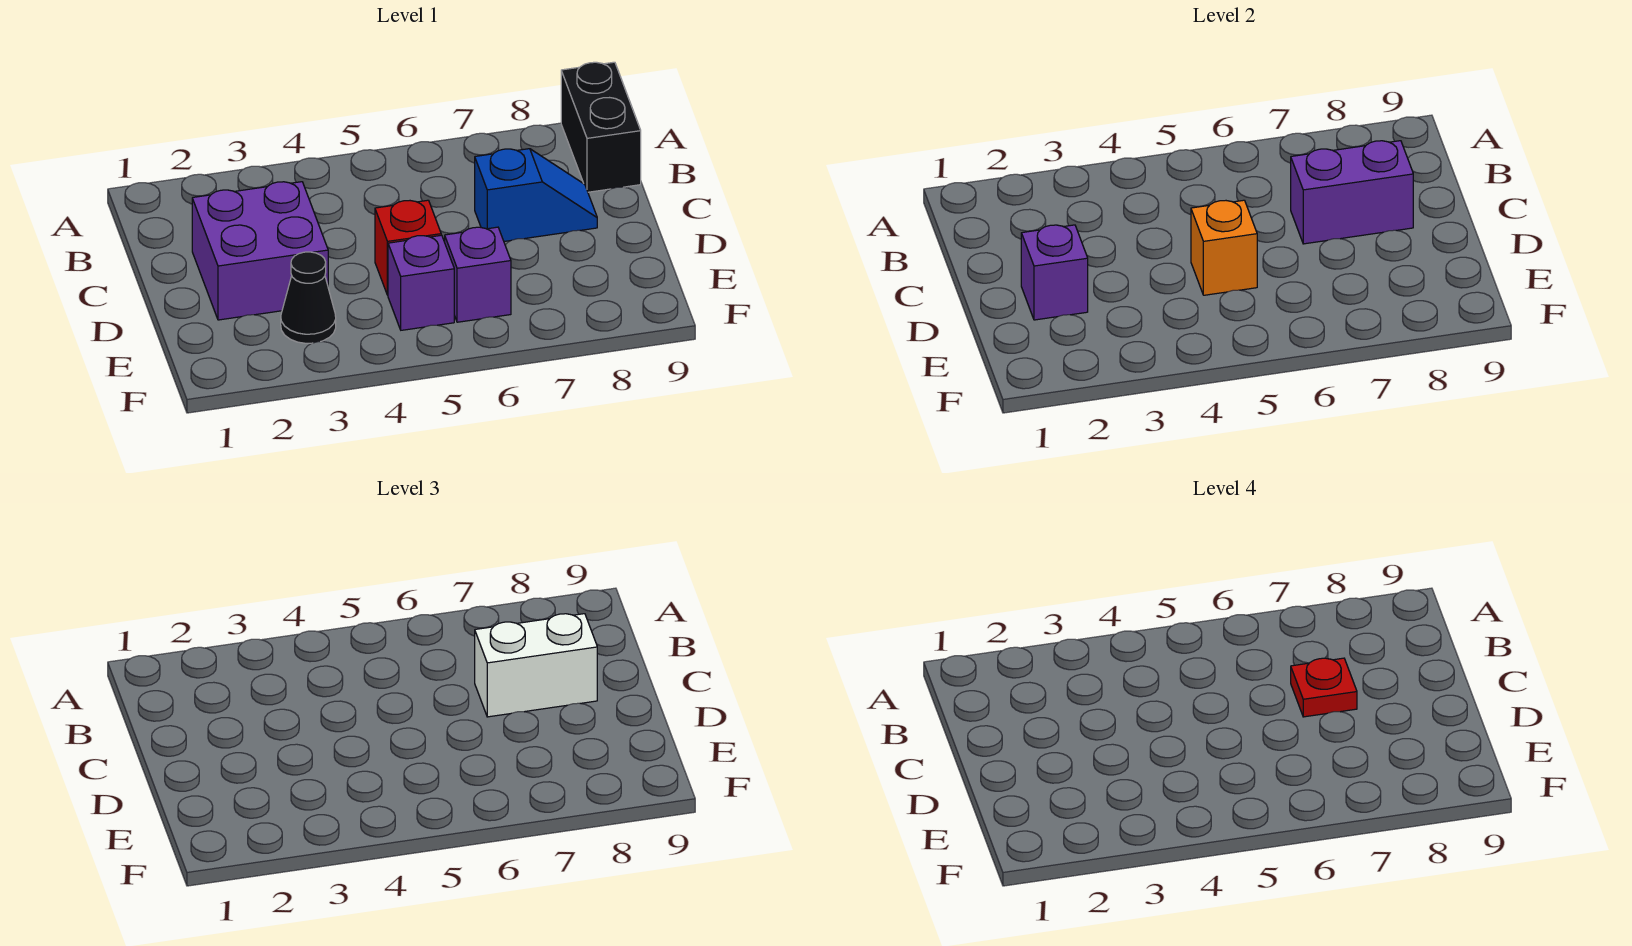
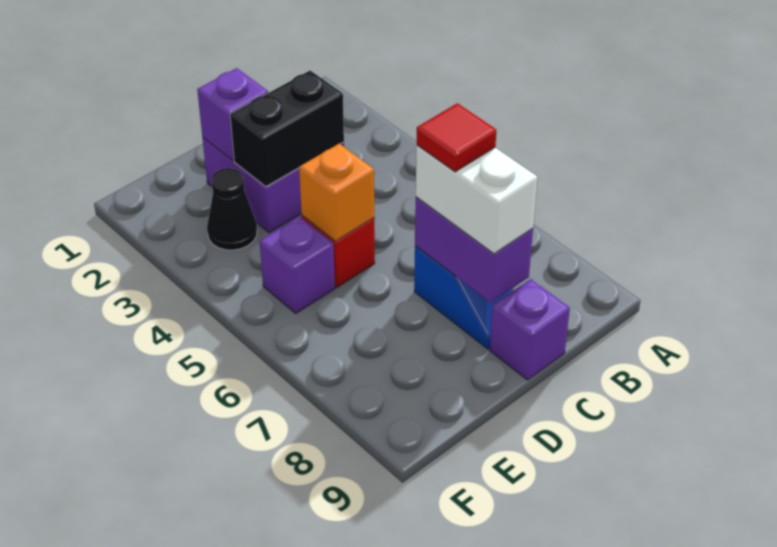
black 1x2 brick [561,62,641,192] -> black 1x2 brick moved to [230,71,344,187]
red 1x1 plate [1291,658,1357,717] -> red 1x1 tile [417,103,496,172]
purple 1x1 brick [444,227,511,322] -> purple 1x1 brick moved to [490,279,570,380]

